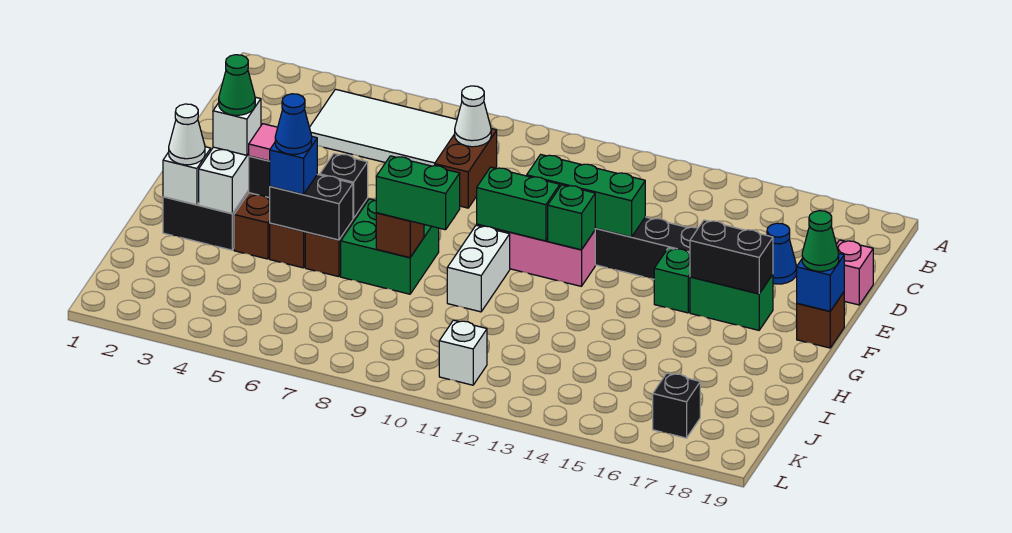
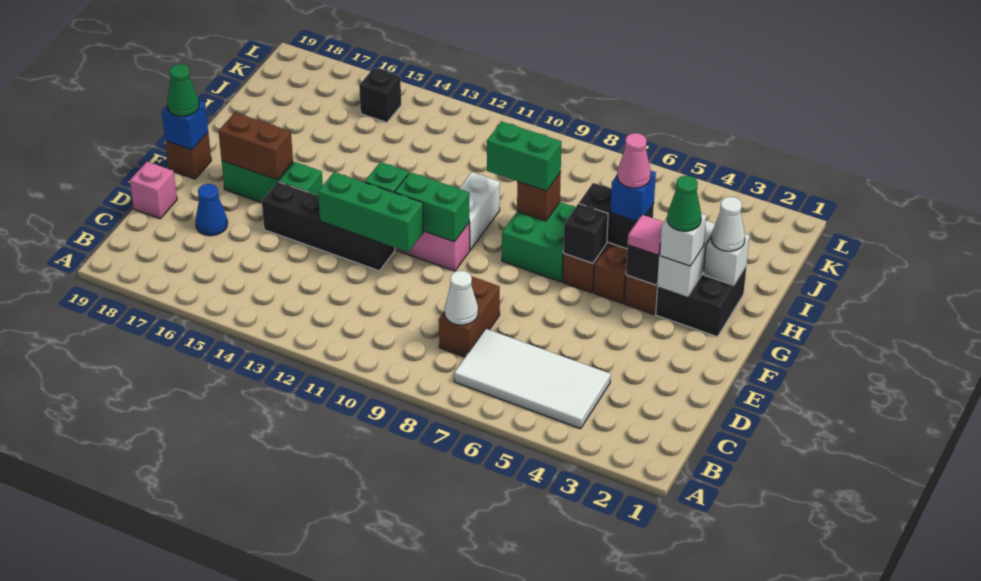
black 1x2 brick [690,220,773,294] -> brown 1x2 brick [218,112,293,180]
blue 1x1 cone [275,94,312,155] -> pink 1x1 cone [617,133,651,188]
white 1x1 brick [439,320,487,385] -> none
black 1x1 brick [653,373,700,438] -> black 1x1 brick moved to [359,68,401,122]

